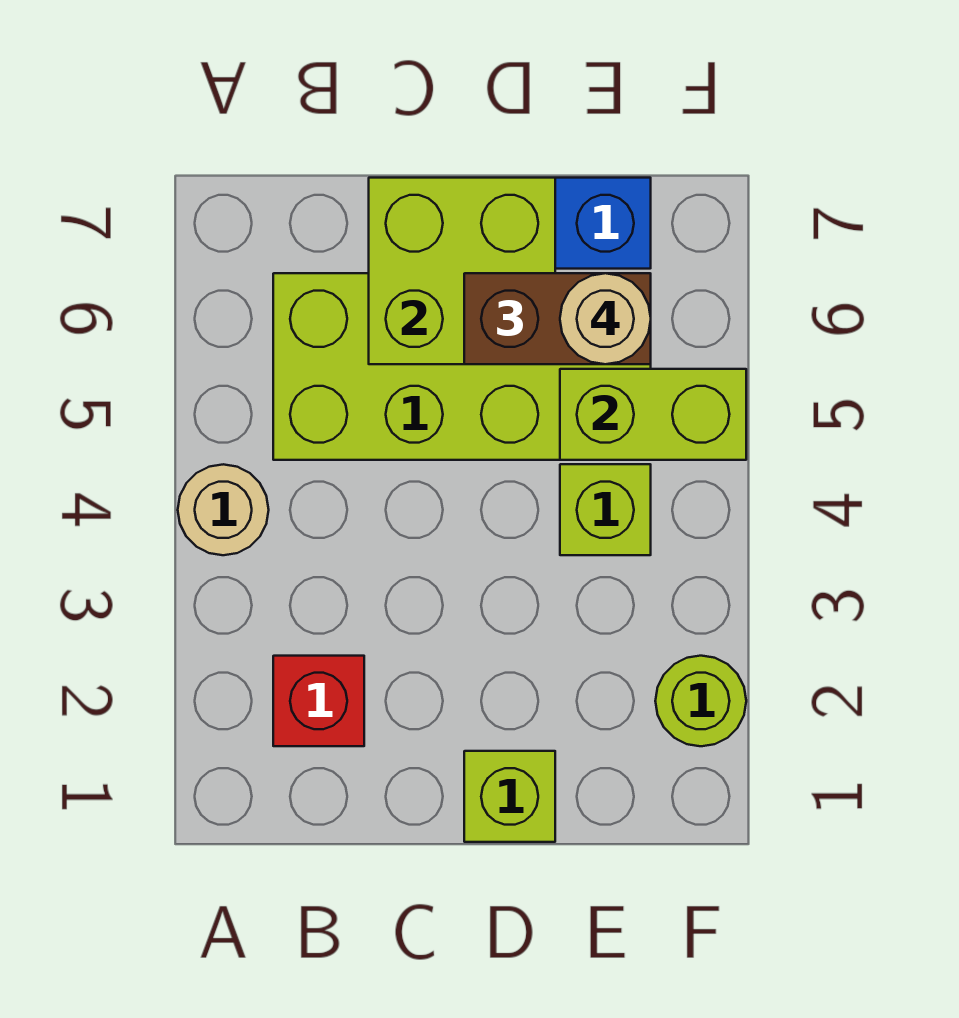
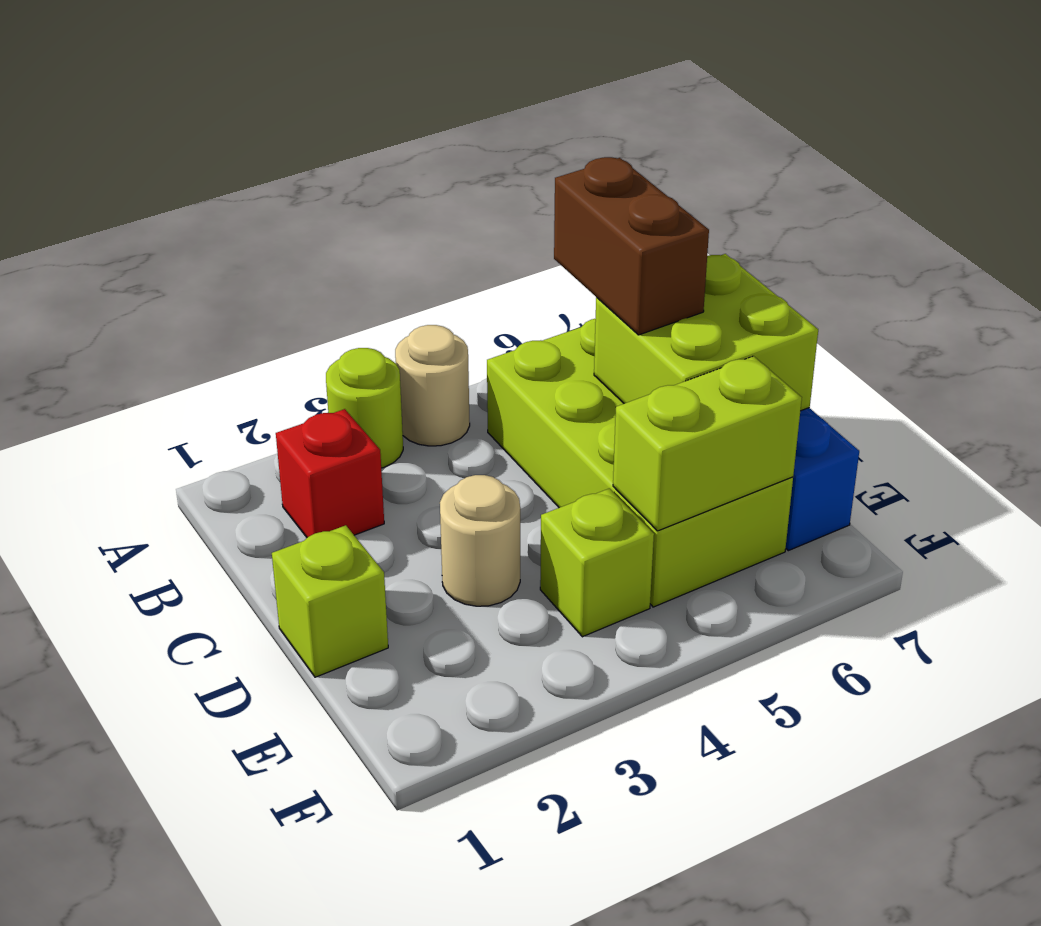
brown 1x2 brick [464,273,651,364] -> brown 1x2 brick moved to [554,157,709,335]
lime 1x2 brick [560,369,746,460] -> lime 1x2 brick turned to [613,356,802,531]
tan 1x1 round brick [560,273,651,364] -> tan 1x1 round brick moved to [440,475,520,606]
lime 1x1 round brick [655,656,746,746] -> lime 1x1 round brick moved to [326,348,403,468]

